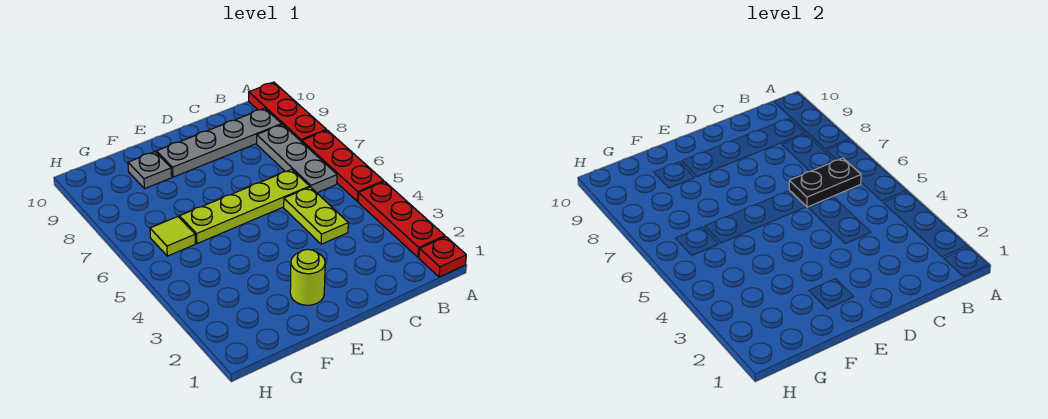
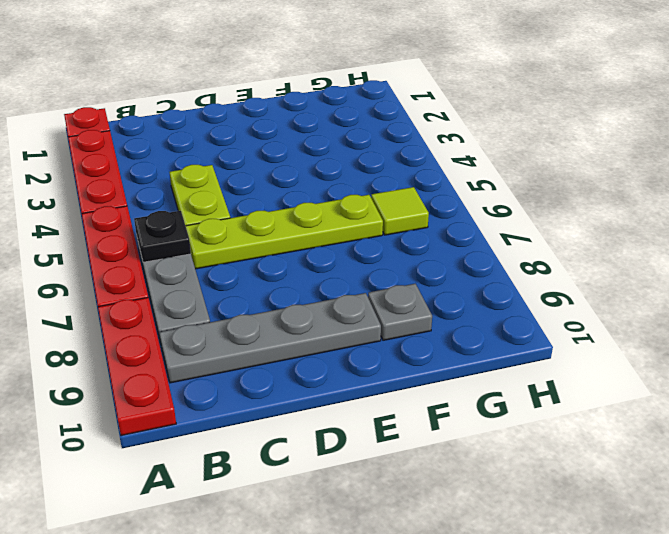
black 1x2 plate [789,158,861,207] -> black 1x1 plate [134,211,191,262]
lime 1x1 round brick [290,249,325,305] -> none

